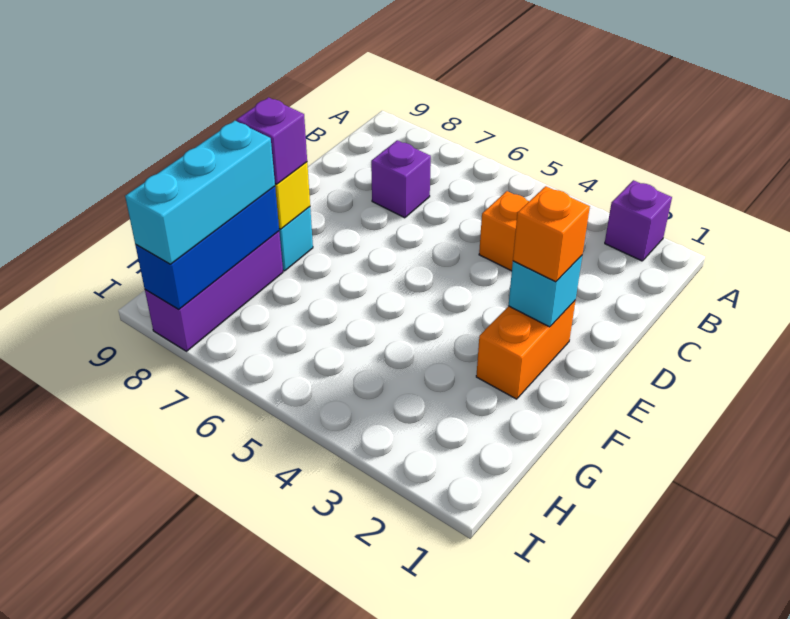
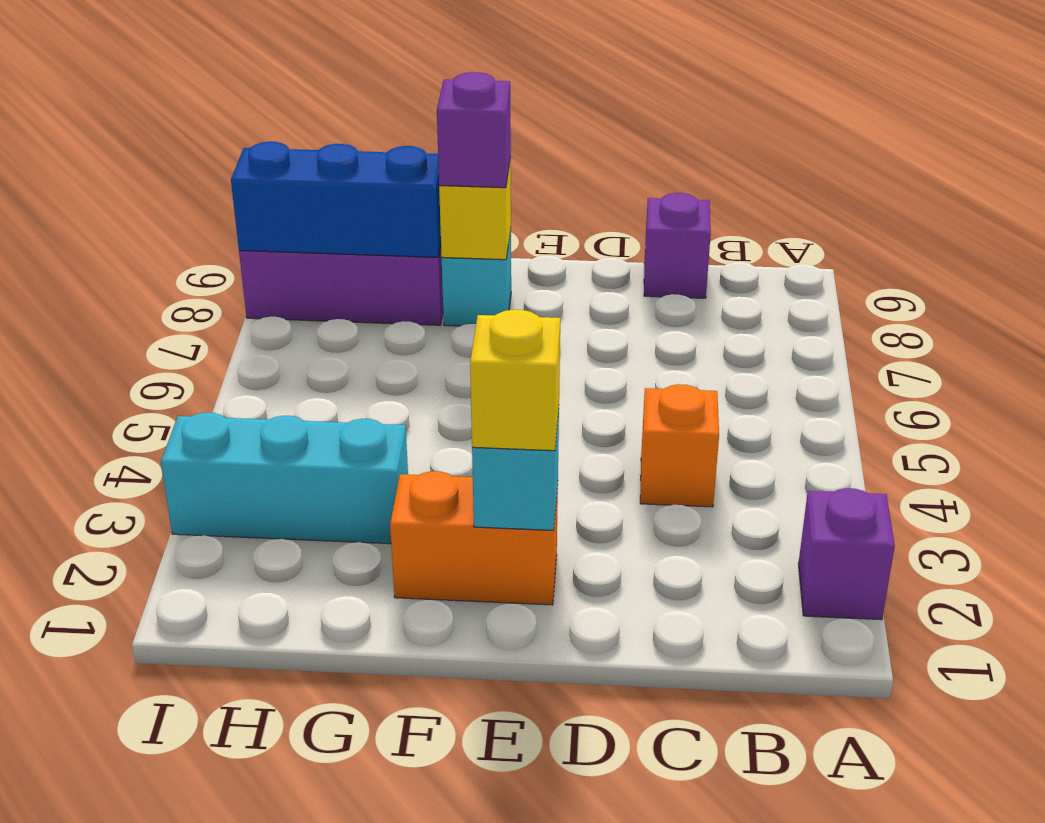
purple 1x1 brick [371,140,431,218] -> purple 1x1 brick moved to [644,193,711,298]
orange 1x1 brick [513,186,590,282] -> yellow 1x1 brick [470,309,560,451]
cyan 1x3 brick [125,121,275,264] -> cyan 1x3 brick moved to [161,412,408,544]

